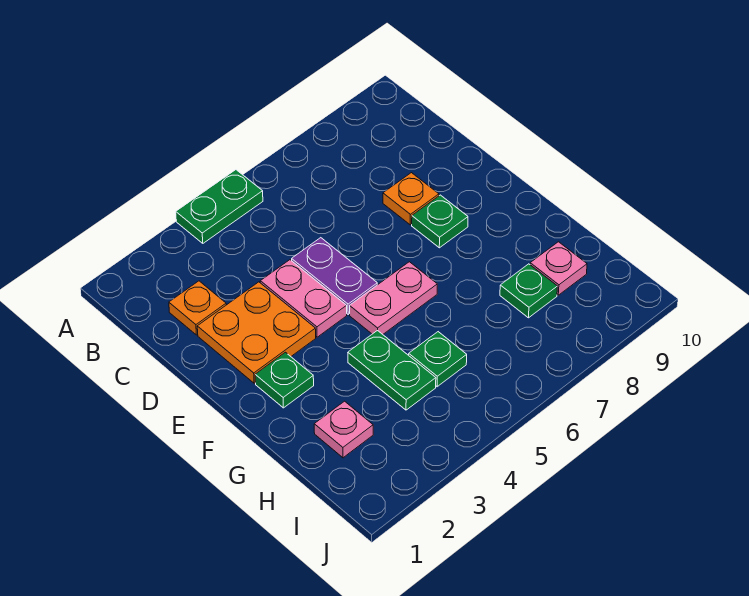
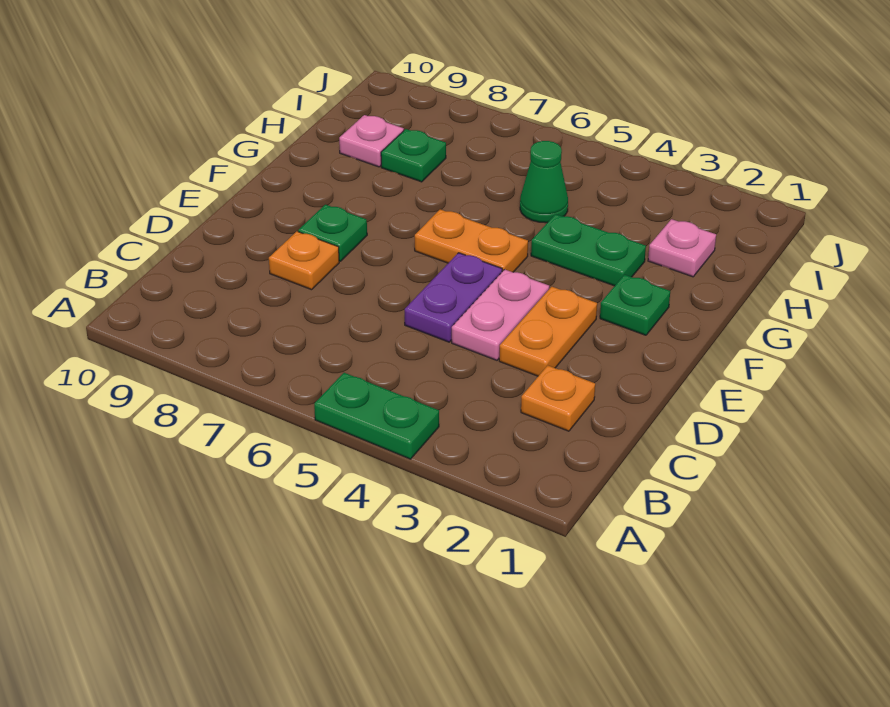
orange 2x2 plate [197,282,316,383] -> orange 1x2 plate [499,287,597,376]
pink 1x2 plate [350,262,437,334] -> orange 1x2 plate [415,209,528,272]
green 1x2 plate [348,330,436,410] -> green 1x2 plate turned to [531,214,646,286]
green 1x1 plate [409,332,467,387] -> green 1x1 cone [520,141,568,223]

